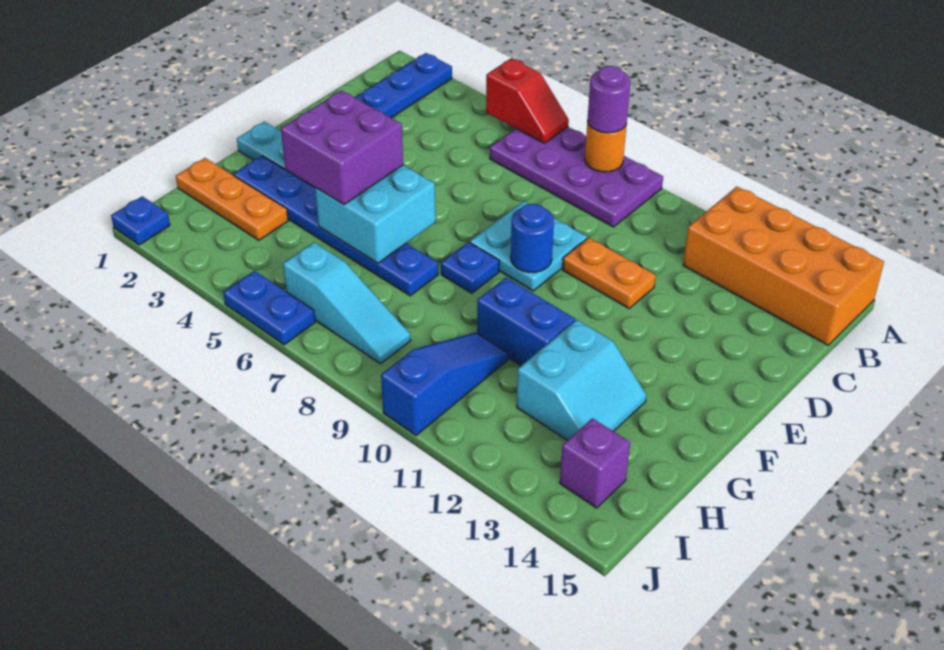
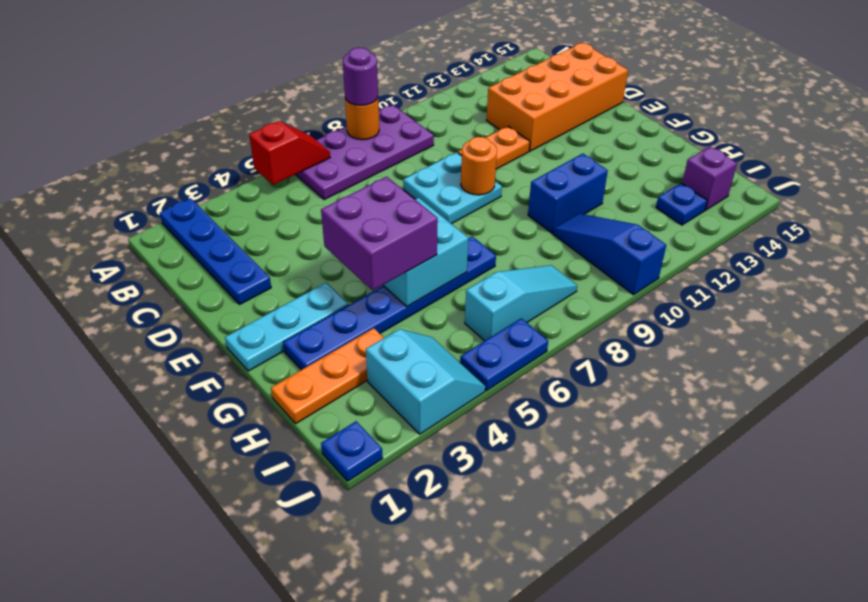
orange 2x4 brick [683,187,884,345] -> orange 2x4 brick moved to [487,43,628,151]
blue 1x1 round brick [511,204,554,272] -> orange 1x1 round brick [461,137,497,195]
blue 1x1 plate [441,242,499,293] -> blue 1x1 plate moved to [656,183,707,225]
cyan 2x2 slope [517,320,646,440] -> cyan 2x2 slope moved to [366,329,485,434]

